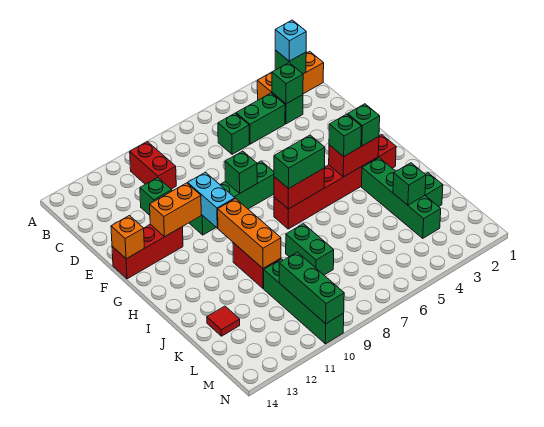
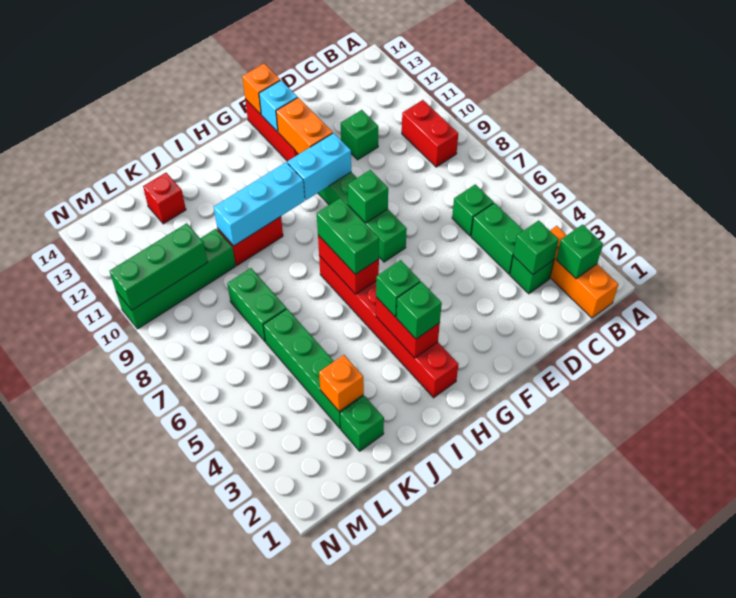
cyan 1x1 brick [275,20,306,61] -> cyan 1x1 brick moved to [259,80,298,132]
red 1x2 brick [130,142,176,189] -> red 1x2 brick turned to [402,100,458,167]
orange 1x3 brick [218,199,281,268] -> cyan 1x3 brick [214,162,305,246]
green 1x4 brick [362,158,441,238] -> green 1x4 brick turned to [263,309,364,428]
green 1x2 brick [286,224,334,275] -> green 1x2 brick turned to [227,268,286,342]
green 1x1 brick [393,163,426,205] -> orange 1x1 brick [319,355,364,412]
red 1x1 tile [207,306,240,336] -> red 1x1 brick [143,173,186,224]

